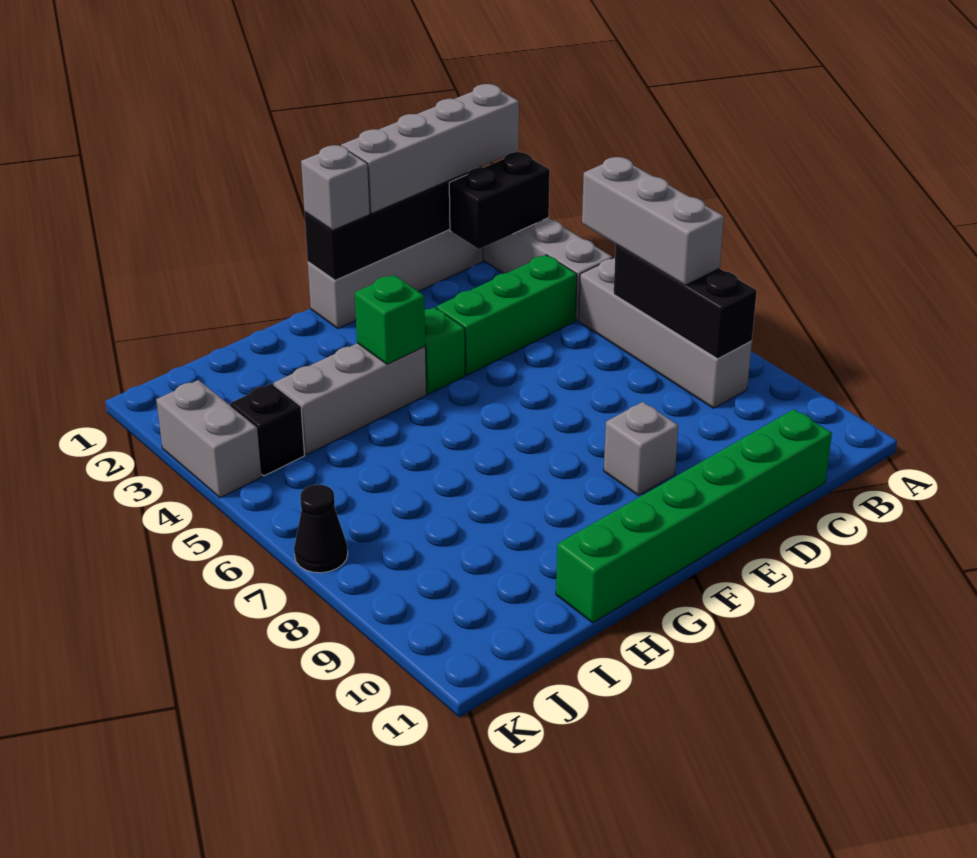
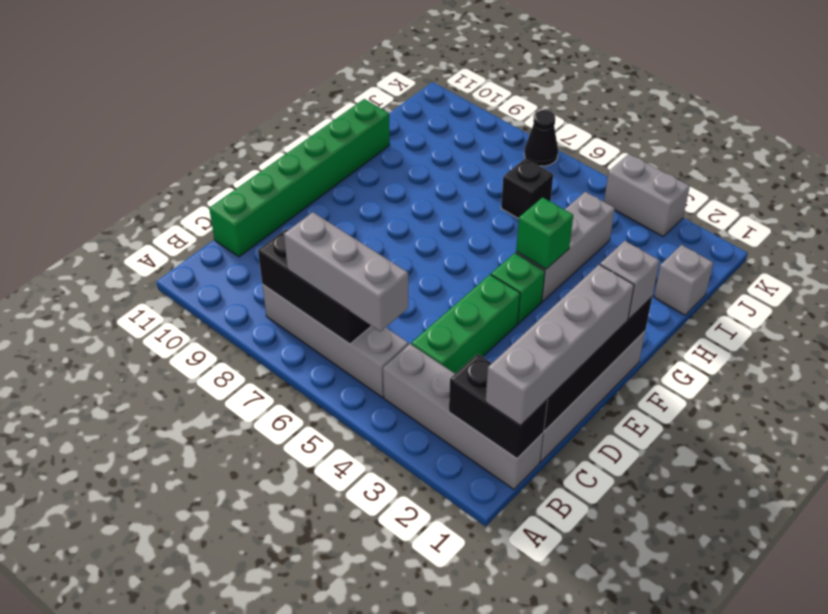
black 1x2 brick [449,152,550,249] -> black 1x2 brick turned to [449,354,548,458]
grey 1x1 brick [604,402,678,495] -> grey 1x1 brick moved to [654,245,713,315]
black 1x1 brick [230,384,305,476] -> black 1x1 brick moved to [501,158,553,219]

